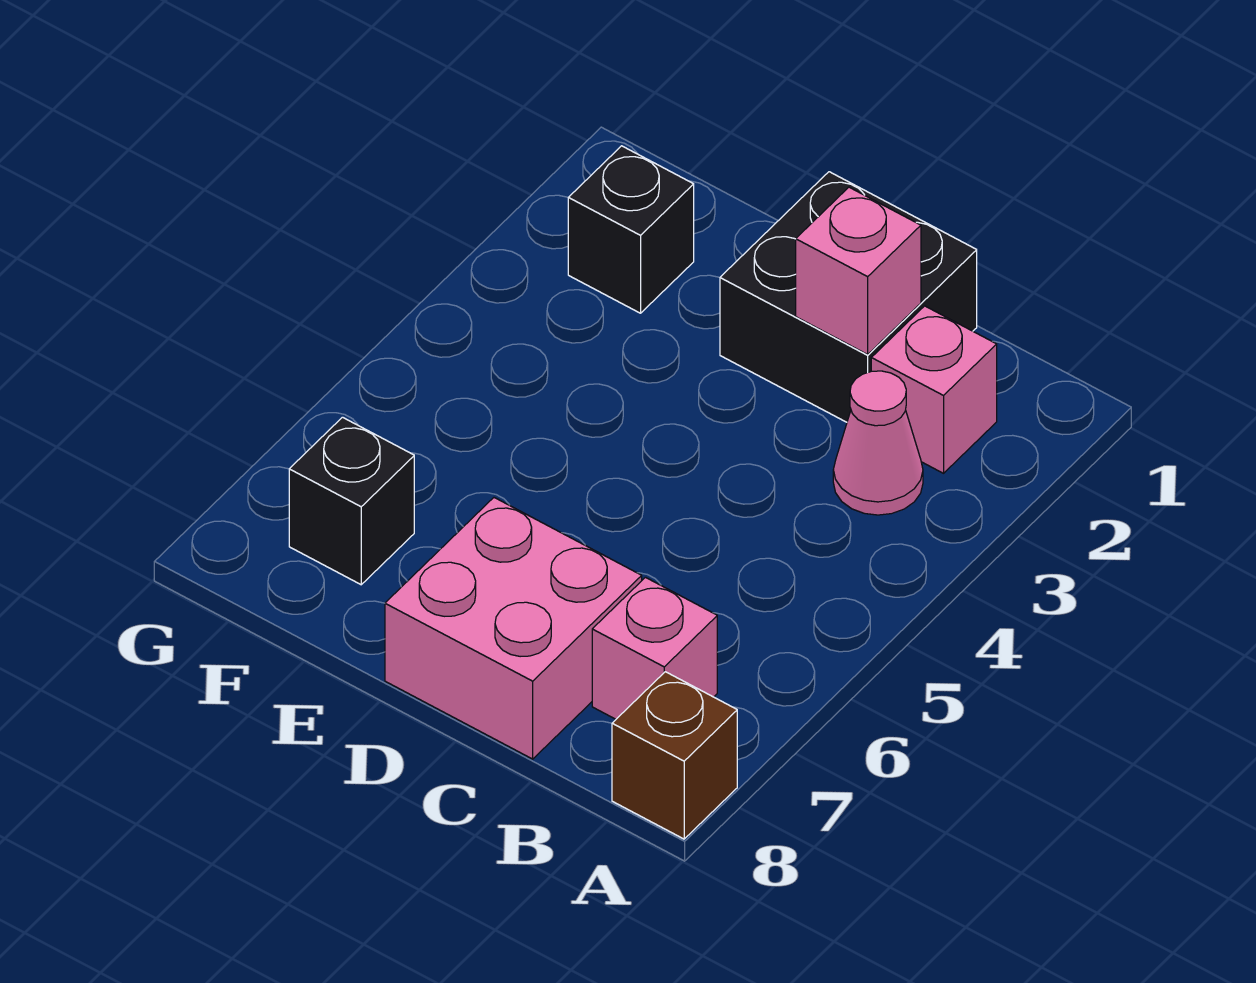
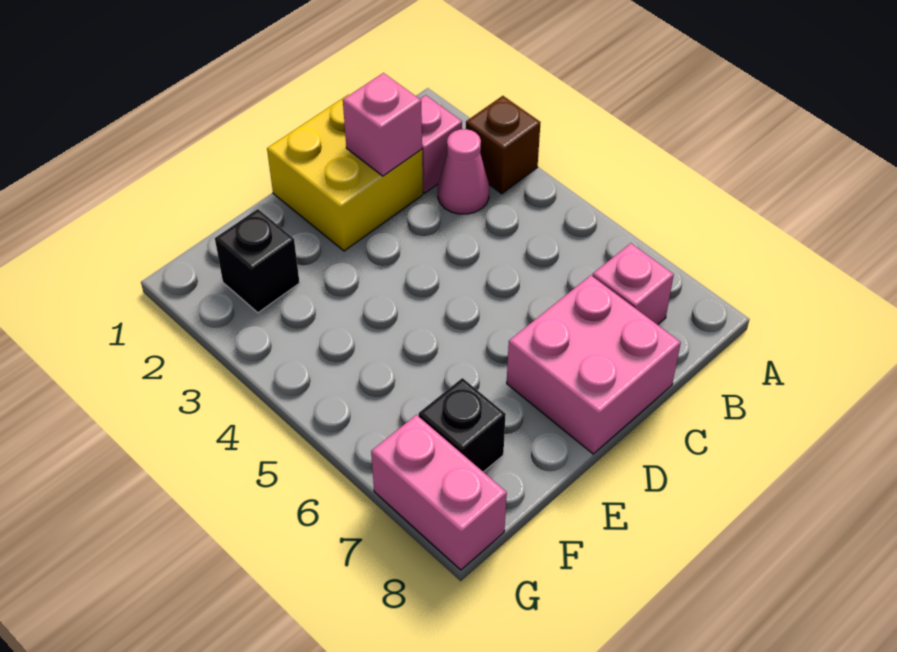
brown 1x1 brick [612,672,737,839] -> brown 1x1 brick moved to [466,96,541,194]
black 2x2 brick [720,172,977,422] -> yellow 2x2 brick [267,95,423,251]
none -> pink 1x2 brick [371,415,507,570]

